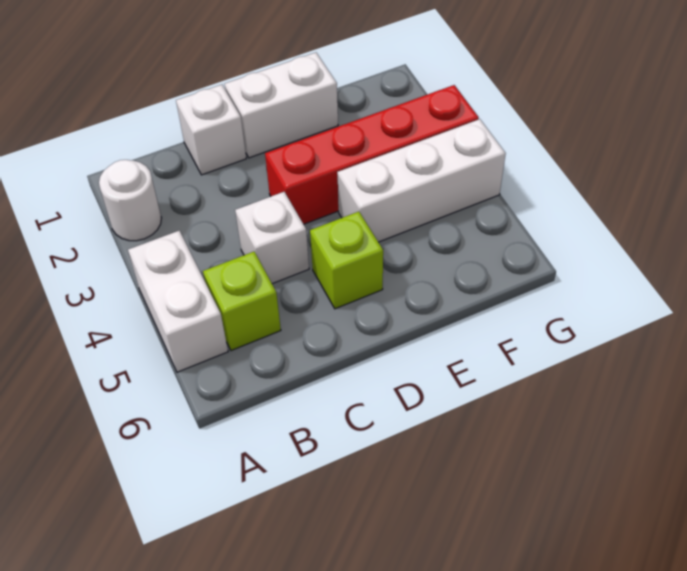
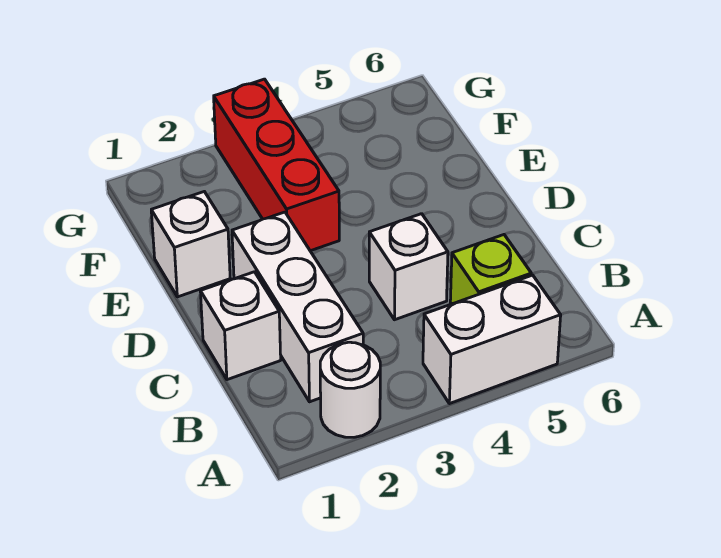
white 1x2 brick [225,53,338,158] -> white 1x1 brick [151,192,230,297]
red 1x4 brick [265,85,479,224] -> red 1x3 brick [214,79,339,251]
lime 1x1 brick [310,212,383,309] -> none
white 1x3 brick [337,119,506,242] -> white 1x3 brick moved to [232,212,363,402]

